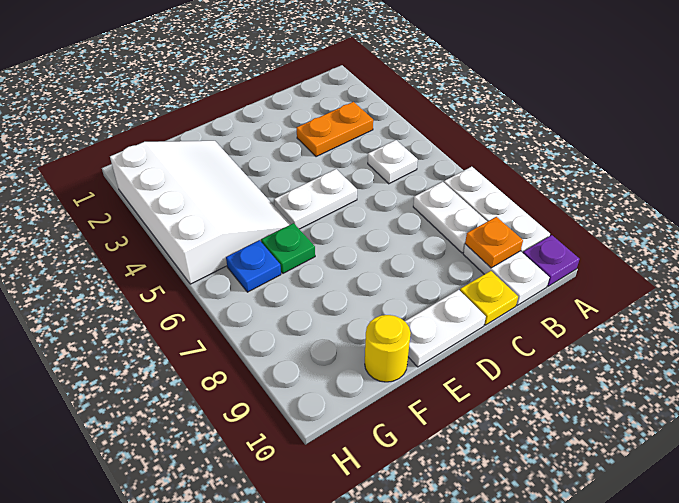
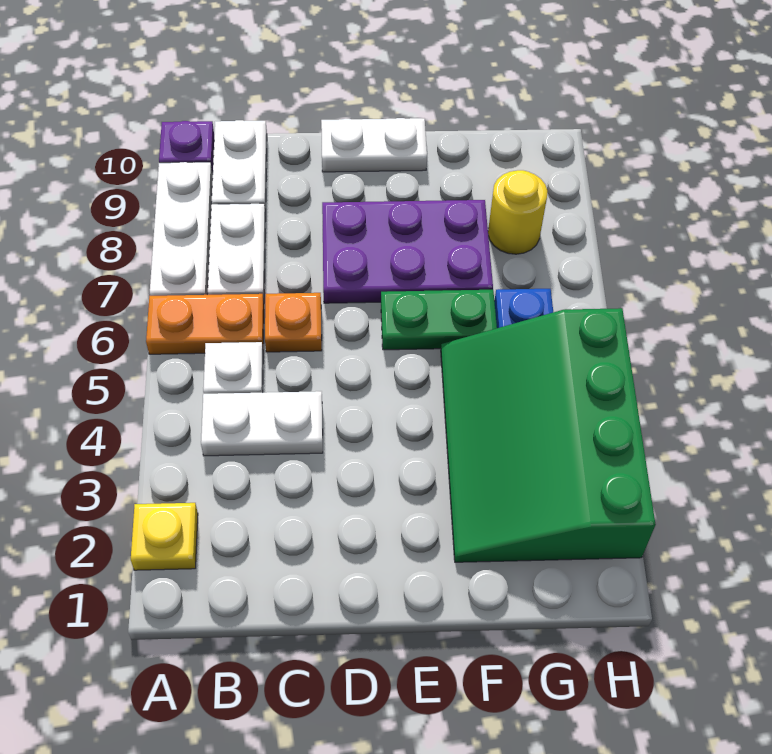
orange 1x2 plate [297,102,373,157] -> orange 1x2 plate moved to [146,294,264,354]
orange 1x1 plate [465,217,523,268] -> orange 1x1 plate moved to [265,293,322,352]
yellow 1x1 plate [460,271,518,325] -> yellow 1x1 plate moved to [131,503,198,570]
white 1x2 plate [274,169,357,229] -> white 1x2 plate moved to [201,391,323,456]
none -> purple 2x3 plate [322,200,493,303]
white 3x4 slope [110,141,291,284] -> green 3x4 slope [441,308,656,562]
green 1x1 plate [261,223,315,273] -> green 1x2 plate [381,290,497,350]
yellow 1x1 round brick [365,315,411,382] -> yellow 1x1 round brick moved to [488,170,547,254]

